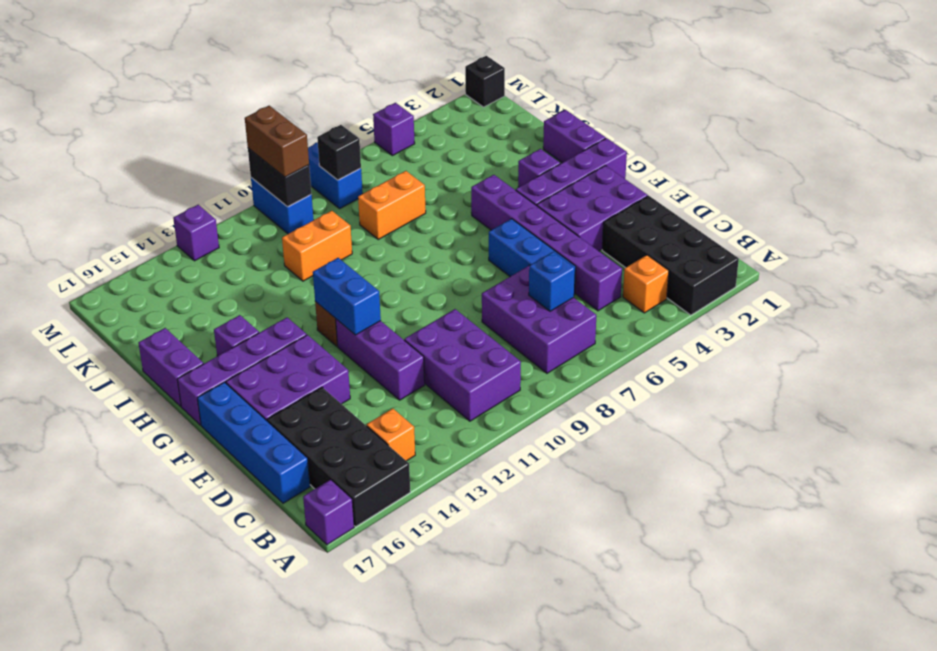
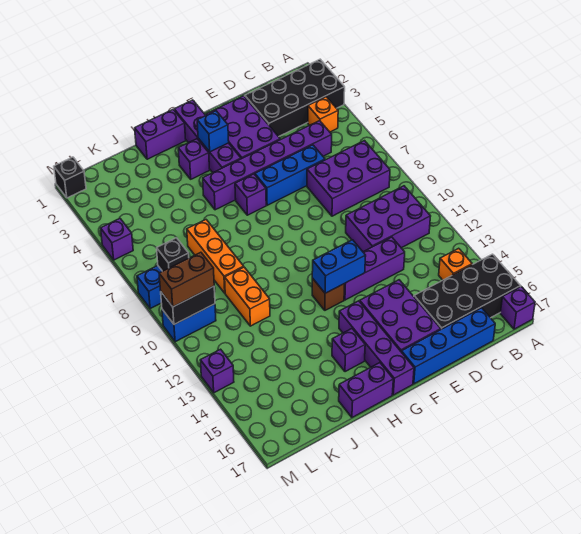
blue 1x1 brick [529,252,575,311] -> blue 1x1 brick moved to [197,111,229,152]
none -> purple 1x1 brick [235,174,266,215]
orange 1x2 brick [358,171,426,239] -> orange 1x3 brick [187,220,244,293]

